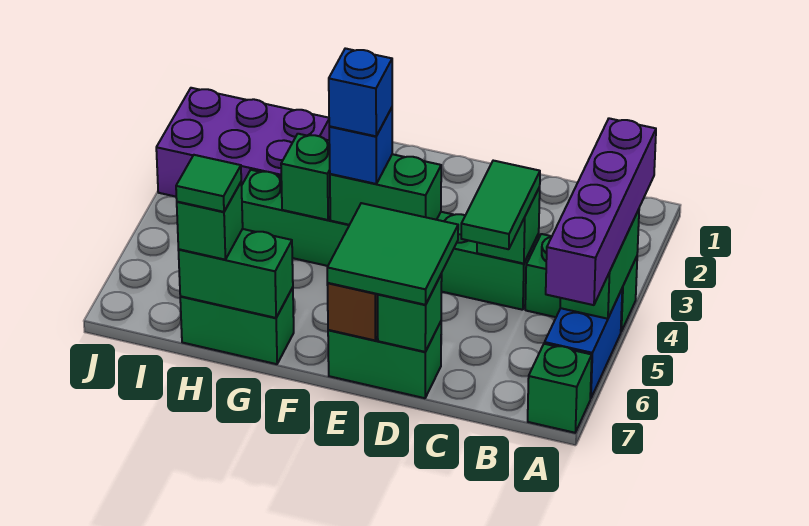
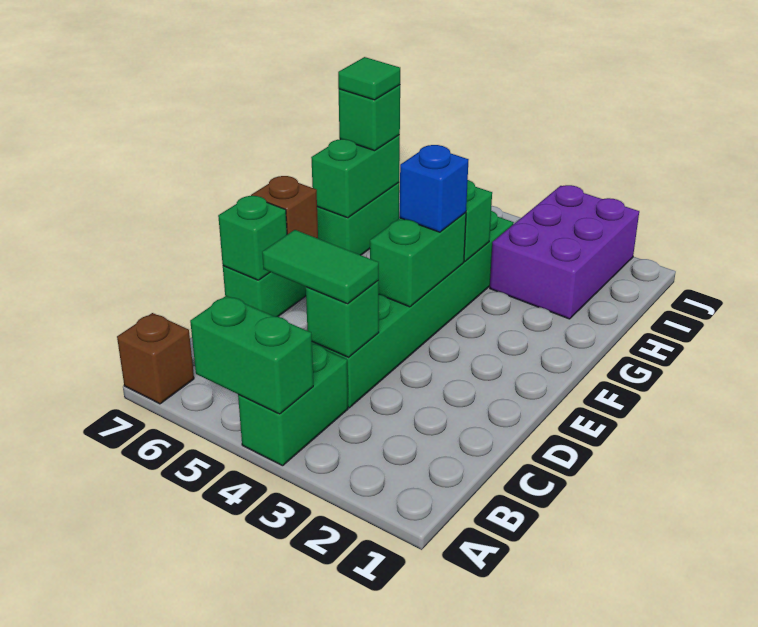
purple 1x4 brick [546,118,656,305] -> none
blue 1x2 brick [544,289,622,399] -> none
green 1x1 brick [528,344,592,433] -> brown 1x1 brick [117,313,194,404]
green 2x2 tile [327,203,458,305] -> none
blue 1x1 brick [329,48,392,136] -> none

